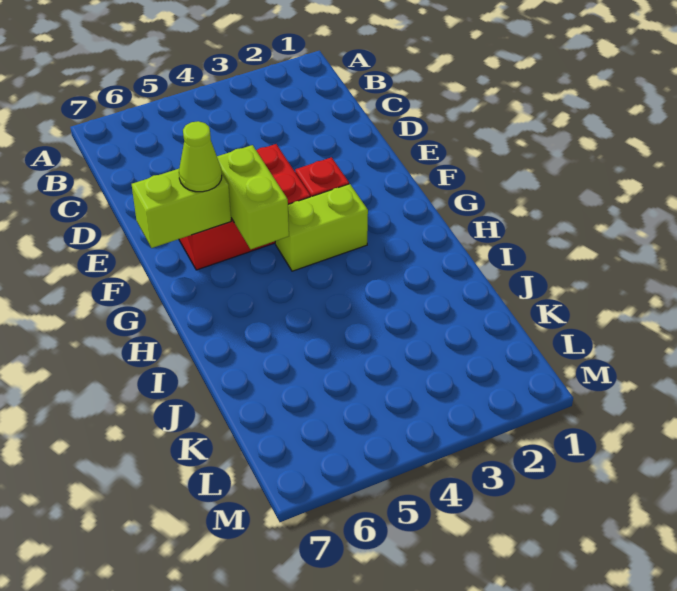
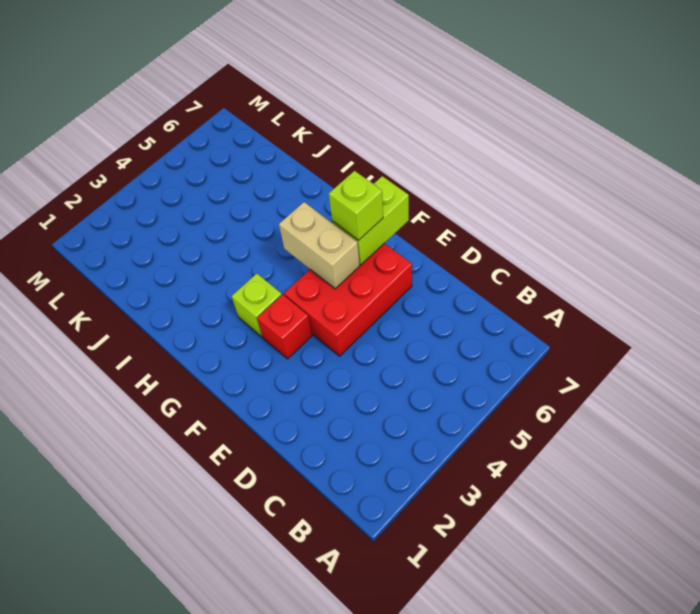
lime 1x2 brick [217,145,289,249] -> tan 1x2 brick [279,202,360,289]
lime 1x1 cone [179,121,222,192] -> lime 1x1 brick [329,171,383,240]
lime 1x2 brick [275,184,368,271] -> lime 1x1 brick [232,274,282,337]

